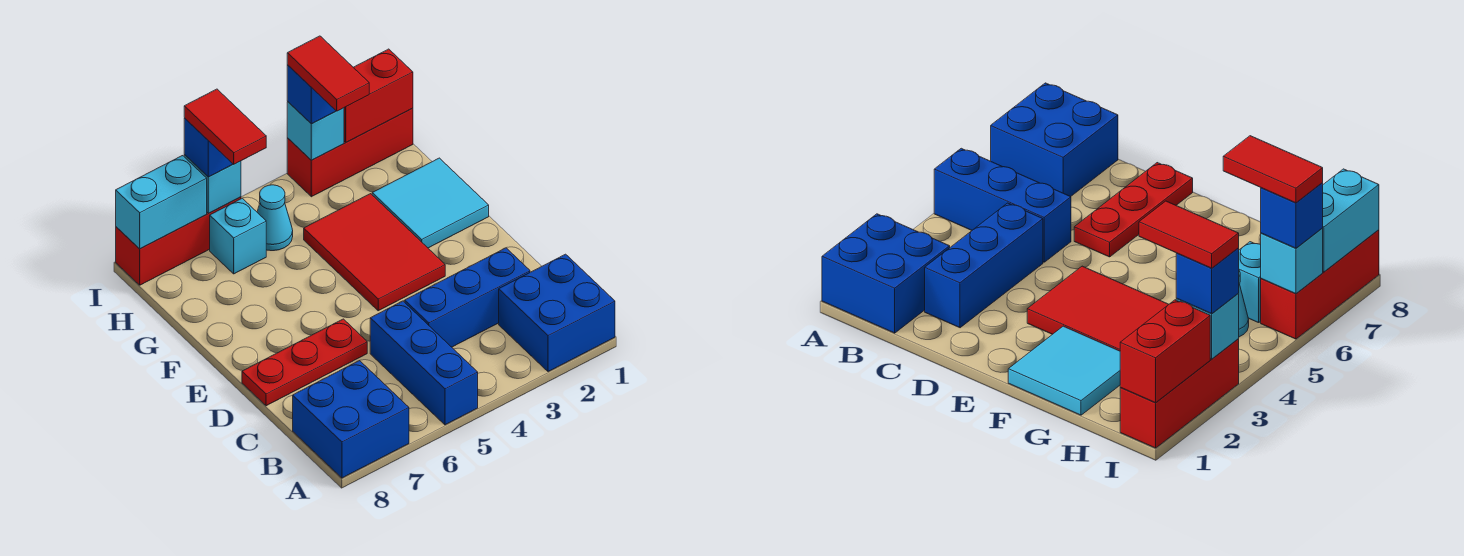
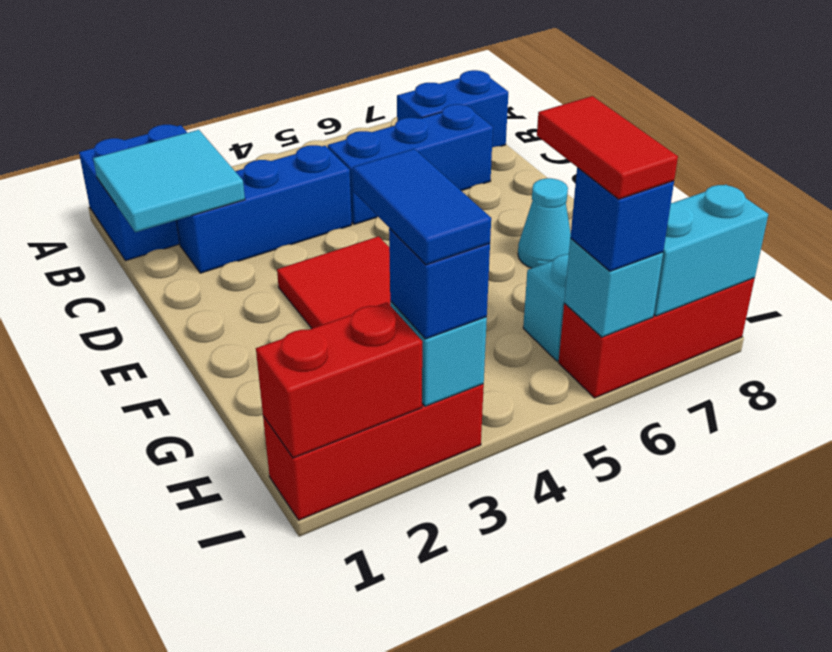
blue 1x3 brick [370,301,478,425] -> blue 1x3 brick turned to [328,104,493,225]
blue 2x2 brick [293,361,409,478] -> blue 1x2 brick [397,70,508,147]
red 1x3 plate [242,319,367,406] -> none
cyan 2x2 tile [372,158,489,248] -> cyan 2x2 tile moved to [93,130,245,232]
red 1x2 tile [287,36,369,111] -> blue 1x2 tile [353,149,491,265]
cyan 1x1 cone [257,185,293,251] -> cyan 1x1 cone moved to [518,178,571,268]

